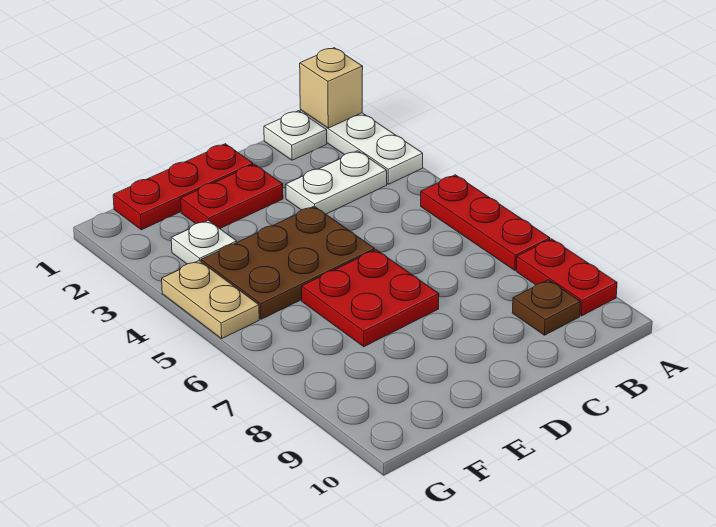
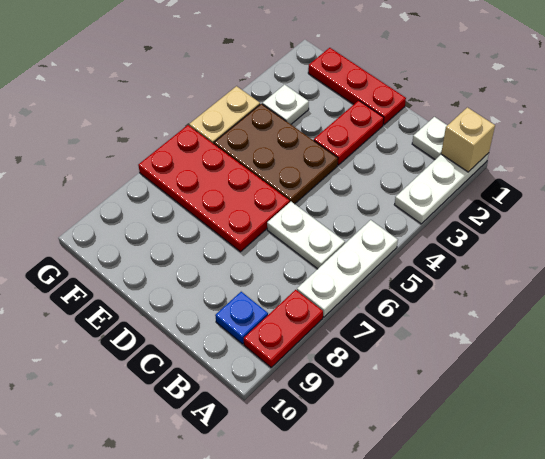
red 1x3 plate [421,175,550,270] -> white 1x3 plate [297,220,398,317]
white 1x2 plate [286,151,387,214] -> white 1x2 plate moved to [267,202,345,269]
brown 1x1 plate [512,280,580,335] -> blue 1x1 plate [215,292,268,344]
red 1x2 plate [181,164,283,228] -> red 1x2 plate turned to [314,100,384,165]
red 2x2 plate [302,250,439,347] -> red 2x4 plate [138,125,290,252]

